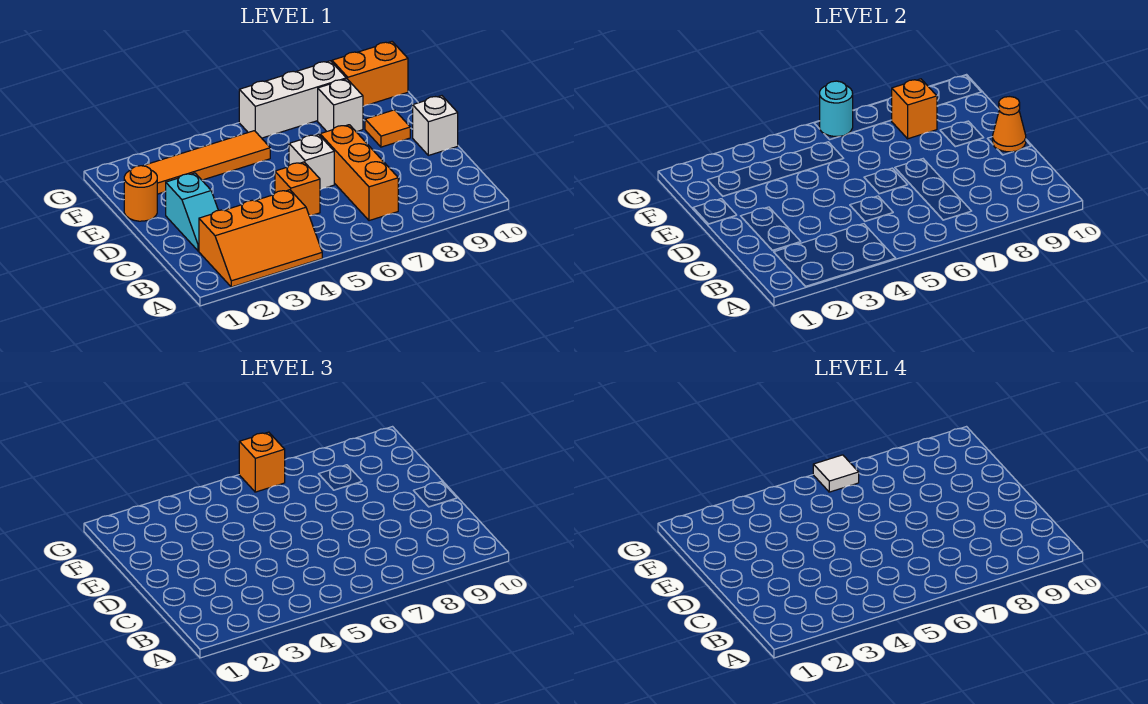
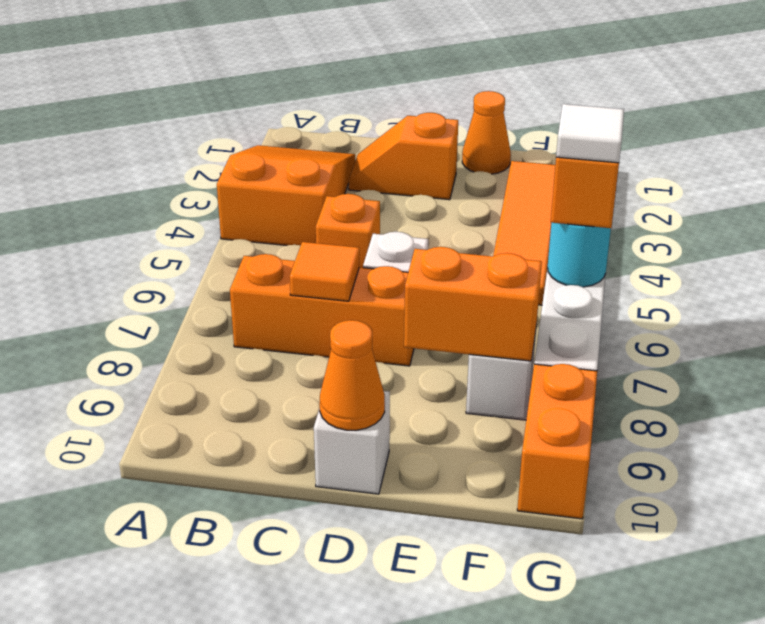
orange 2x3 slope [199,190,322,287] -> orange 2x3 slope turned to [217,145,355,246]
cyan 1x2 slope [166,173,218,251] -> orange 1x2 slope [349,113,458,200]
orange 1x1 round brick [124,166,157,221] -> orange 1x1 cone [462,91,511,174]
orange 1x1 tile [365,110,410,147] -> orange 1x1 tile moved to [290,242,359,301]
orange 1x1 brick [892,79,937,139] -> orange 1x2 brick [404,247,542,361]

